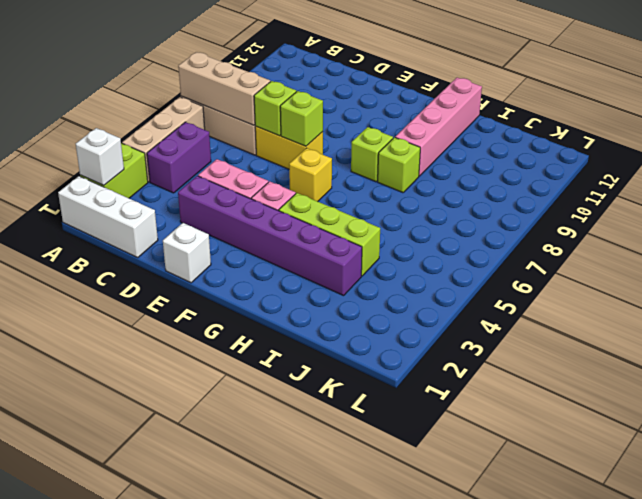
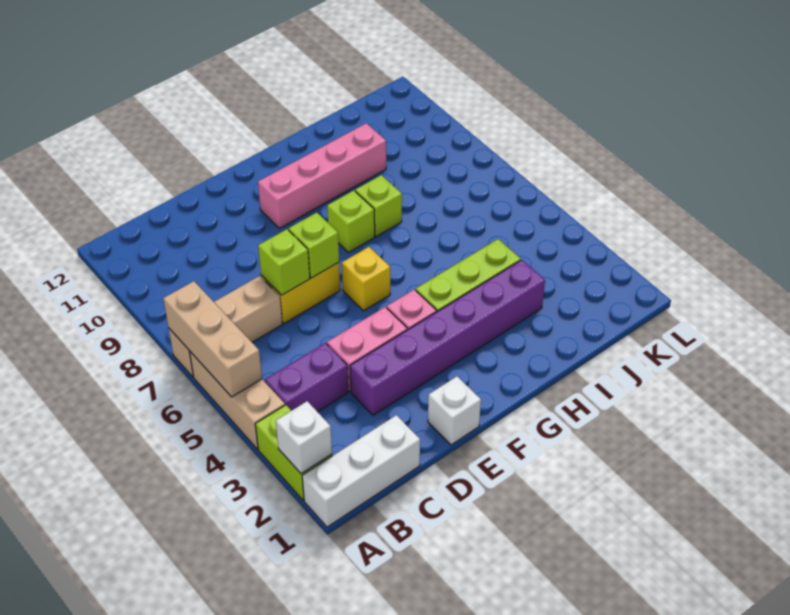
tan 1x3 brick [178,52,270,125] -> tan 1x3 brick turned to [163,281,262,397]
purple 1x2 brick [147,122,211,193] -> purple 1x2 brick turned to [265,343,348,412]
pink 1x4 brick [395,78,482,176] -> pink 1x4 brick turned to [258,123,386,229]

